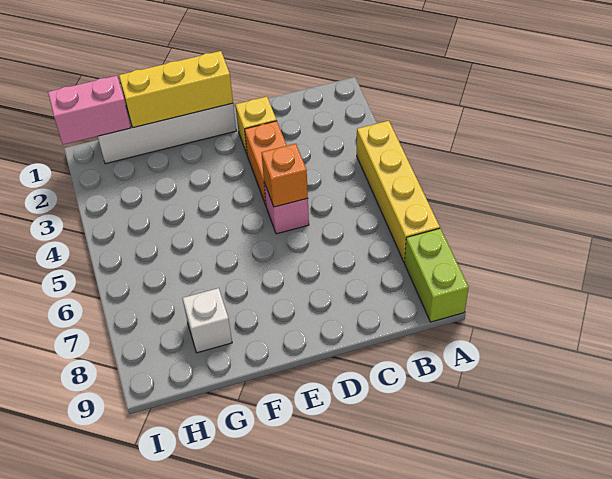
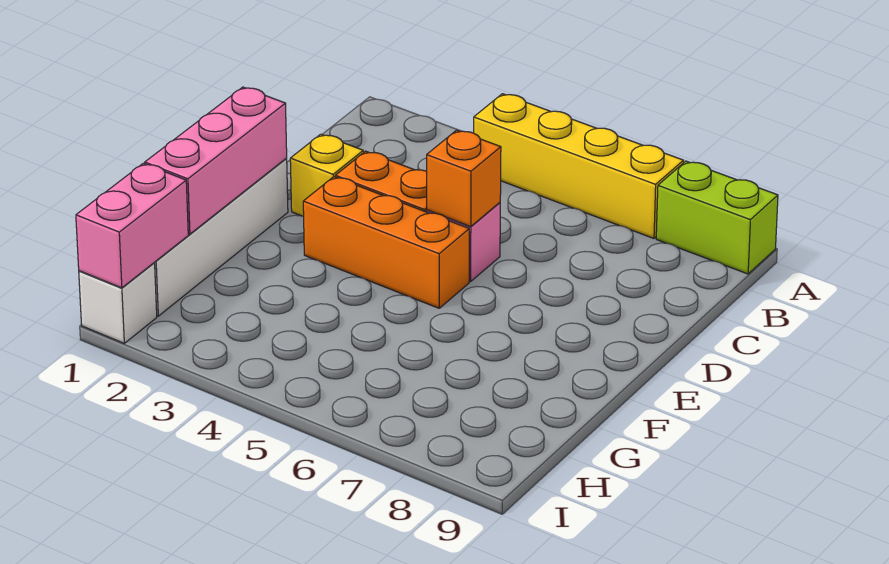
yellow 1x3 brick [119,51,233,128] -> pink 1x3 brick [145,87,287,234]
none -> orange 1x3 brick [303,177,469,308]
white 1x1 brick [183,288,232,353] -> white 1x1 brick moved to [79,263,157,343]

